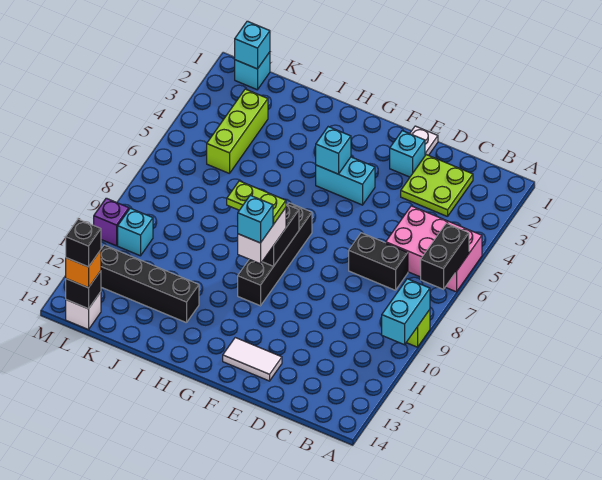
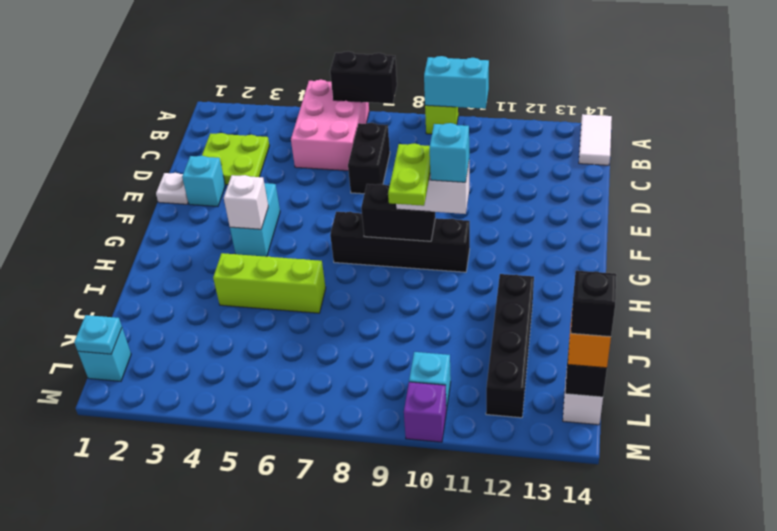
white 1x2 tile [223,338,282,381] -> white 1x2 tile moved to [579,114,612,165]
cyan 1x1 brick [316,127,351,174] -> white 1x1 brick [224,175,268,229]
lime 1x3 brick [207,89,268,174] -> lime 1x3 brick moved to [213,253,326,313]
cyan 1x1 brick [235,21,270,69] -> cyan 1x1 plate [74,315,122,354]

